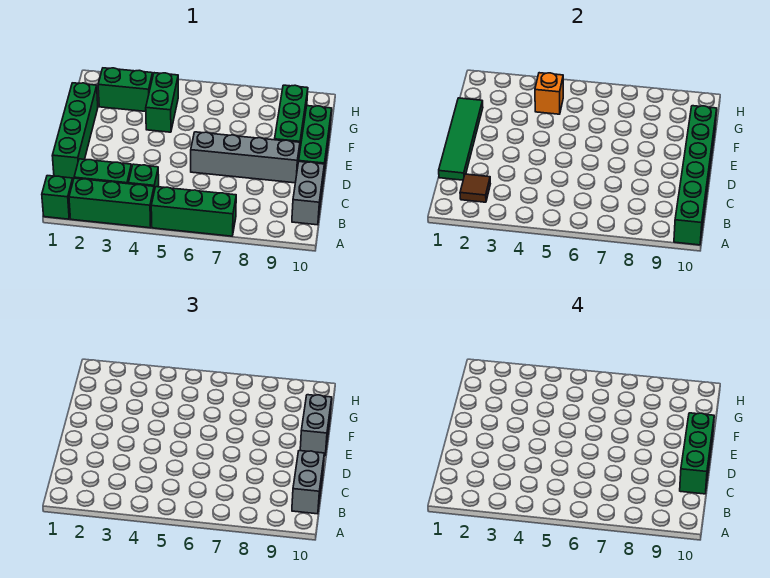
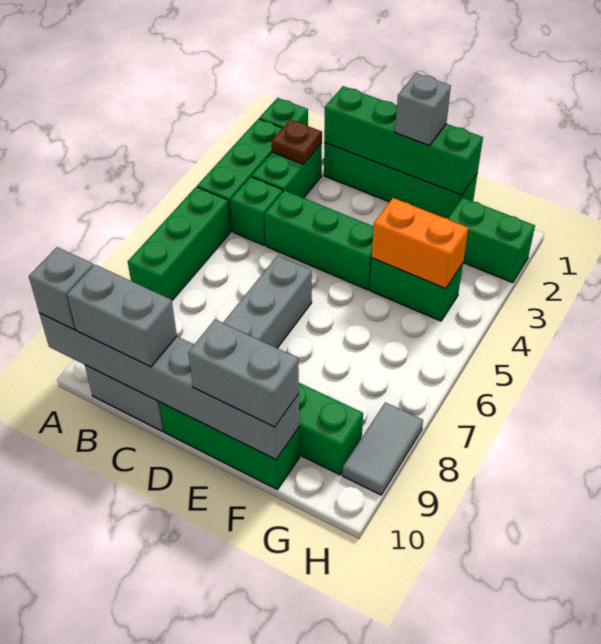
green 1x6 brick [674,106,717,245] -> grey 1x6 brick [39,313,299,460]
none -> grey 1x1 brick [29,247,93,329]
brown 1x1 tile [460,174,490,202] -> brown 1x1 plate [271,120,322,164]
green 1x4 tile [439,98,483,180] -> green 1x4 brick [324,86,483,195]
green 1x3 brick [680,413,714,494] -> green 1x3 brick moved to [265,190,374,290]
none -> grey 1x1 brick [395,73,451,145]
green 1x2 brick [98,68,153,112] -> green 1x2 brick turned to [448,198,535,283]
orange 1x1 brick [535,73,563,114] -> orange 1x2 brick [372,198,468,289]
none -> grey 1x2 tile [343,402,423,495]

